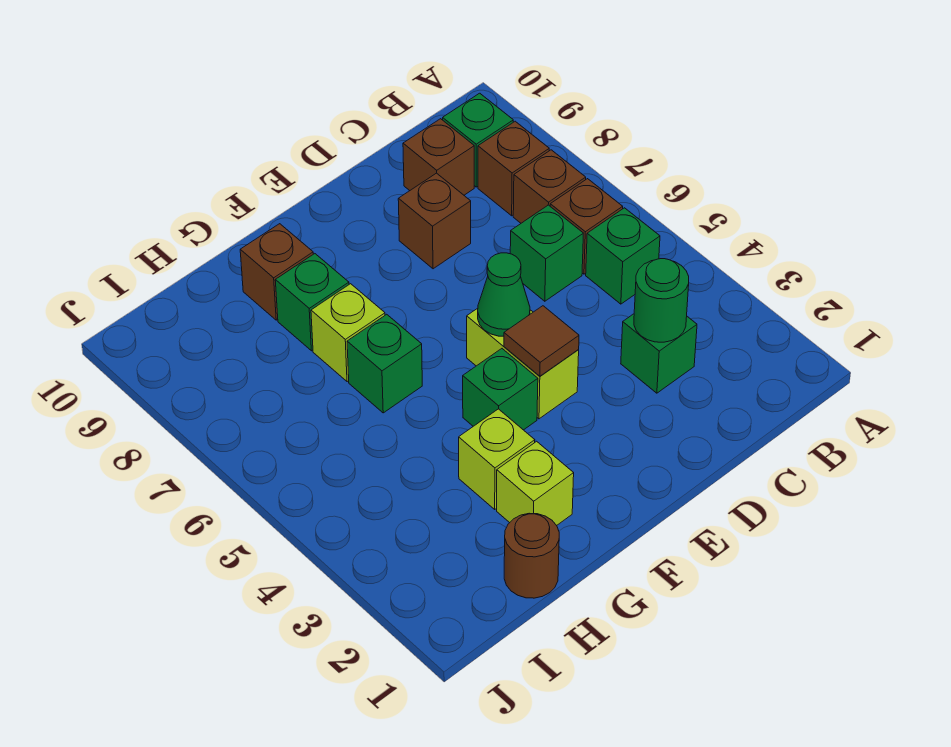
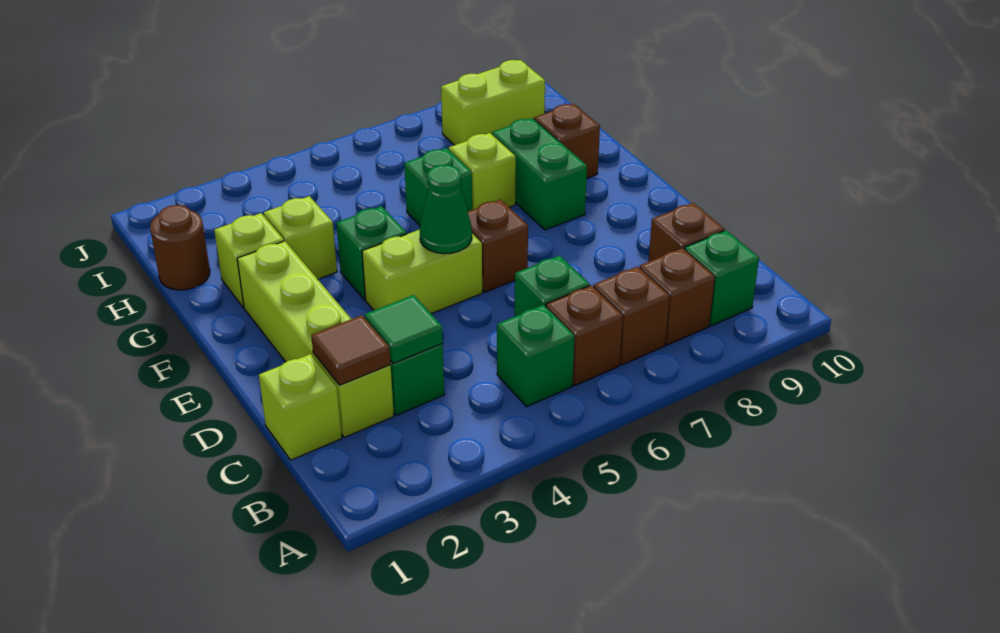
none -> lime 1x1 brick [259,354,342,460]
none -> lime 1x4 brick [237,241,394,437]
green 1x1 round brick [634,259,689,342] -> green 1x1 tile [365,295,443,363]
brown 1x1 brick [398,173,471,269] -> brown 1x1 brick moved to [468,199,528,292]
brown 1x1 tile [504,306,579,376] -> brown 1x1 tile moved to [311,315,391,385]
green 1x1 brick [275,254,349,351] -> green 1x2 brick [492,118,587,230]
none -> lime 1x2 brick [441,60,545,145]

